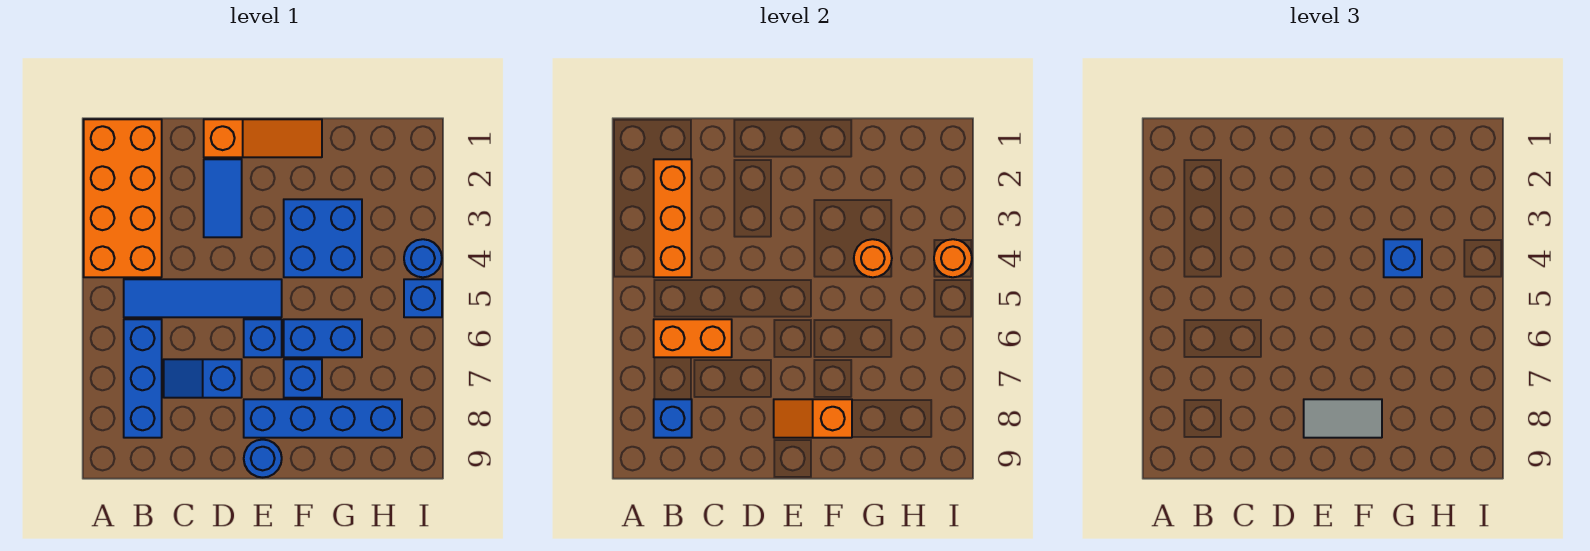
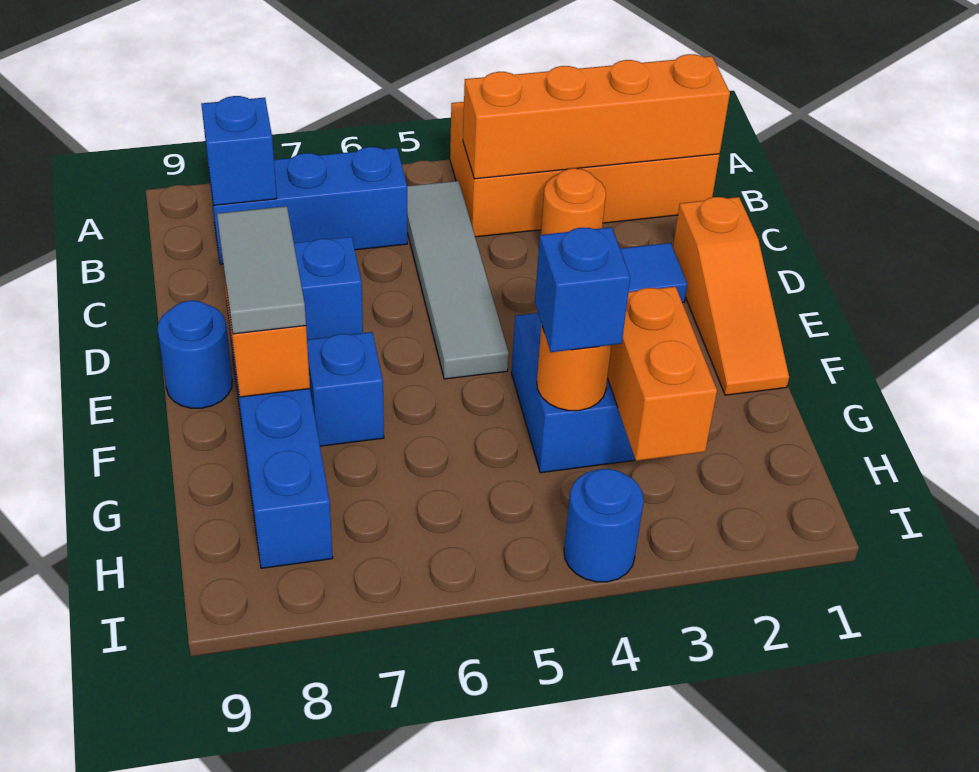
orange 1x3 brick [654,159,692,277] -> orange 1x4 brick [463,54,730,179]
blue 1x4 tile [124,279,282,317] -> grey 1x4 tile [407,181,509,379]
orange 1x2 brick [654,319,732,357] -> orange 1x2 brick moved to [608,287,717,461]
blue 1x1 brick [244,319,282,357] -> none
blue 1x2 brick [284,319,362,357] -> none
orange 1x1 round brick [934,239,972,277] -> orange 1x1 round brick moved to [541,168,606,235]
blue 1x1 brick [404,279,442,317] -> none

